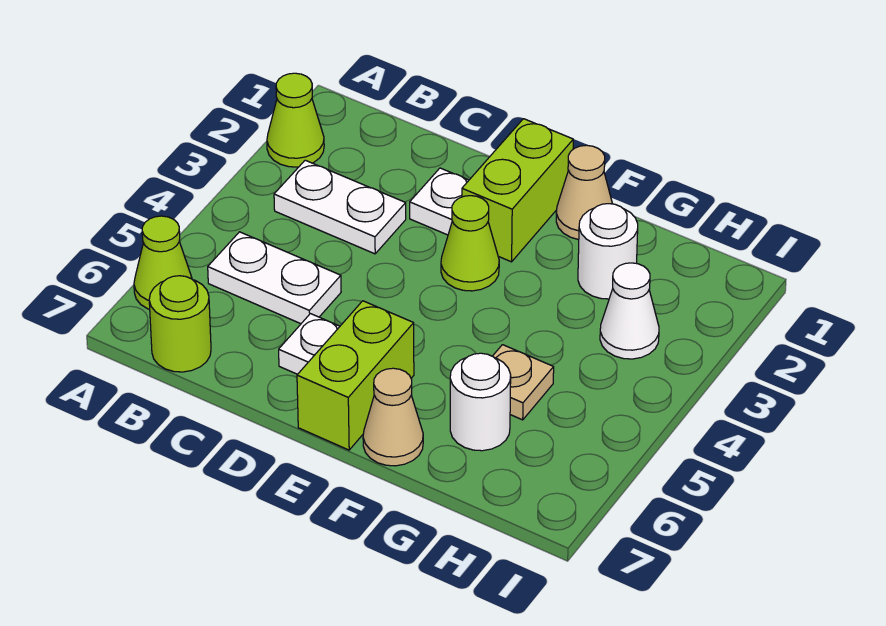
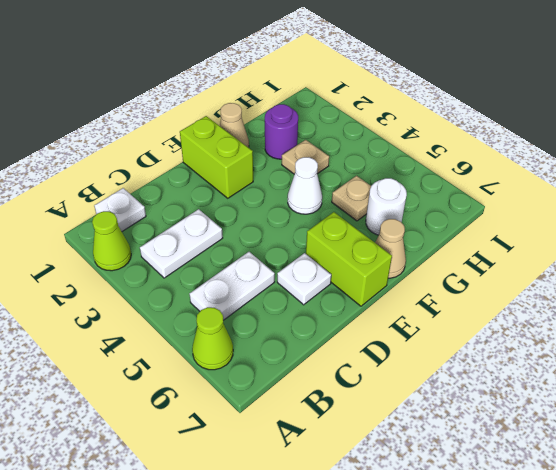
lime 1x1 round brick [149,276,211,372] -> none
white 1x1 plate [410,168,469,235] -> white 1x1 plate moved to [94,188,146,231]
lime 1x1 cone [441,196,499,291] -> none
white 1x1 round brick [578,204,638,299] -> purple 1x1 round brick [265,104,298,159]
none -> tan 1x1 plate [282,140,329,174]
white 1x1 cone [600,263,659,359] -> white 1x1 cone moved to [288,157,322,214]

